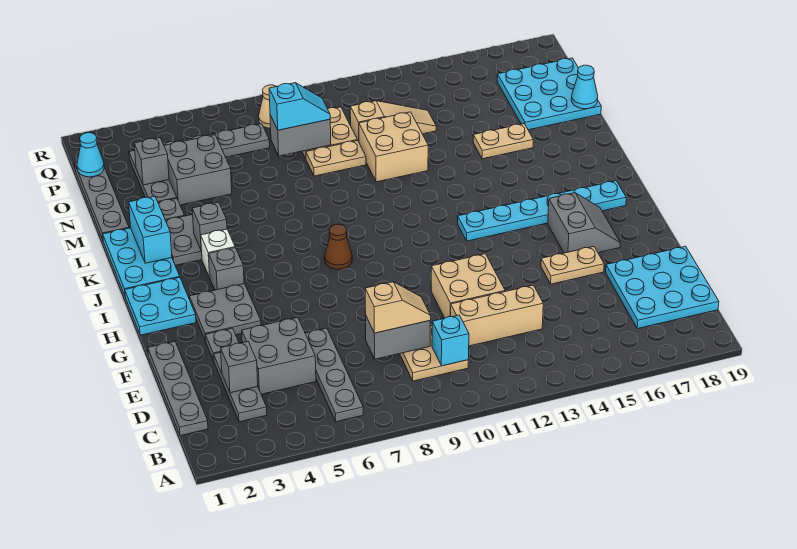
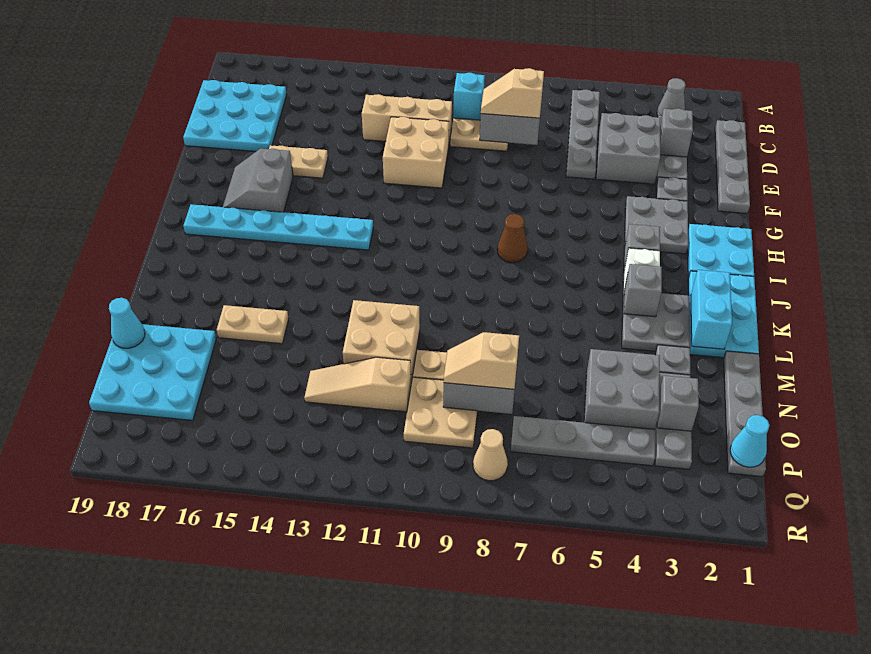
none -> grey 1x1 cone [657,78,686,117]
cyan 1x2 slope [269,83,330,130] -> tan 1x2 slope [444,332,519,389]

